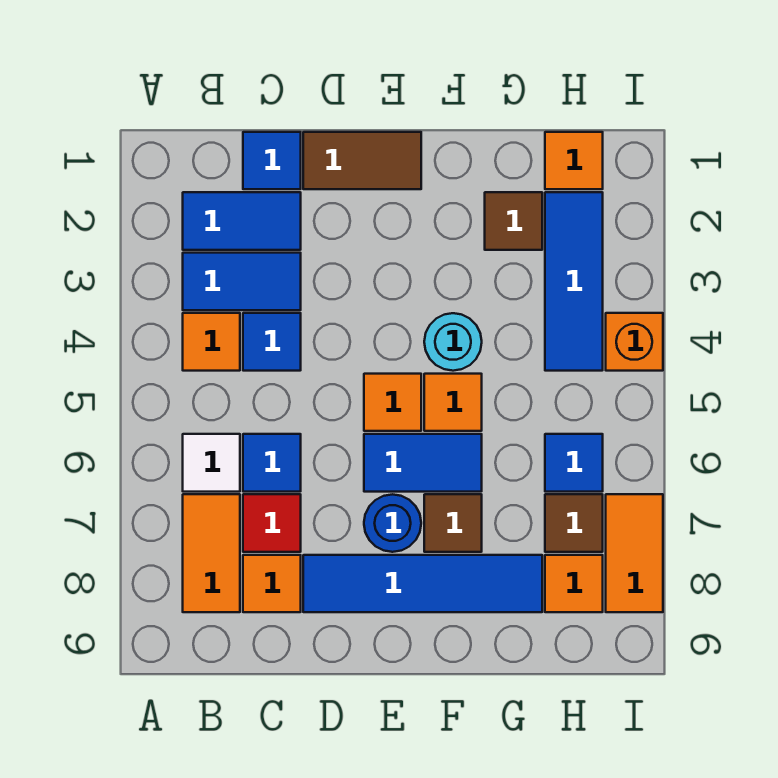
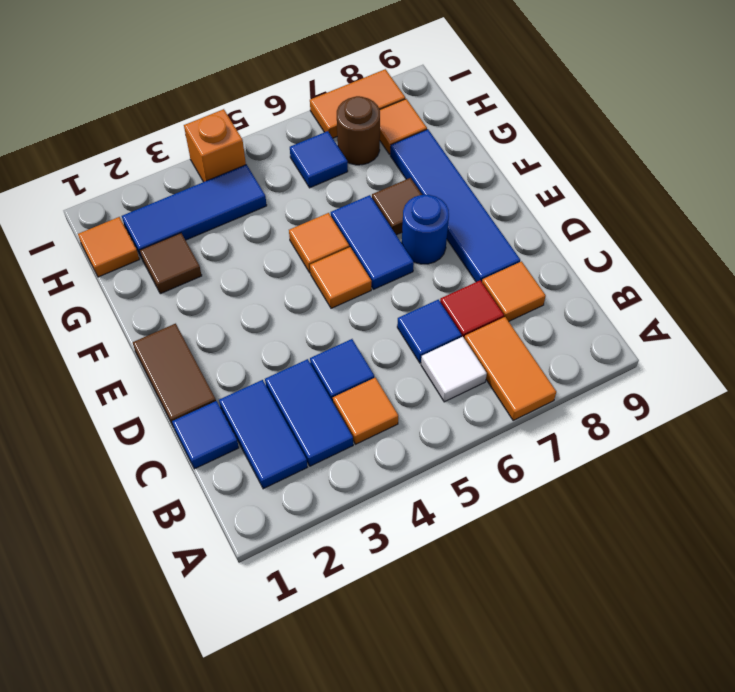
orange 1x2 tile [183,494,240,612] -> orange 1x2 tile turned to [464,317,556,420]
cyan 1x1 round brick [424,313,482,371] -> none
brown 1x1 tile [545,494,603,552] -> brown 1x1 round brick [337,96,380,165]

